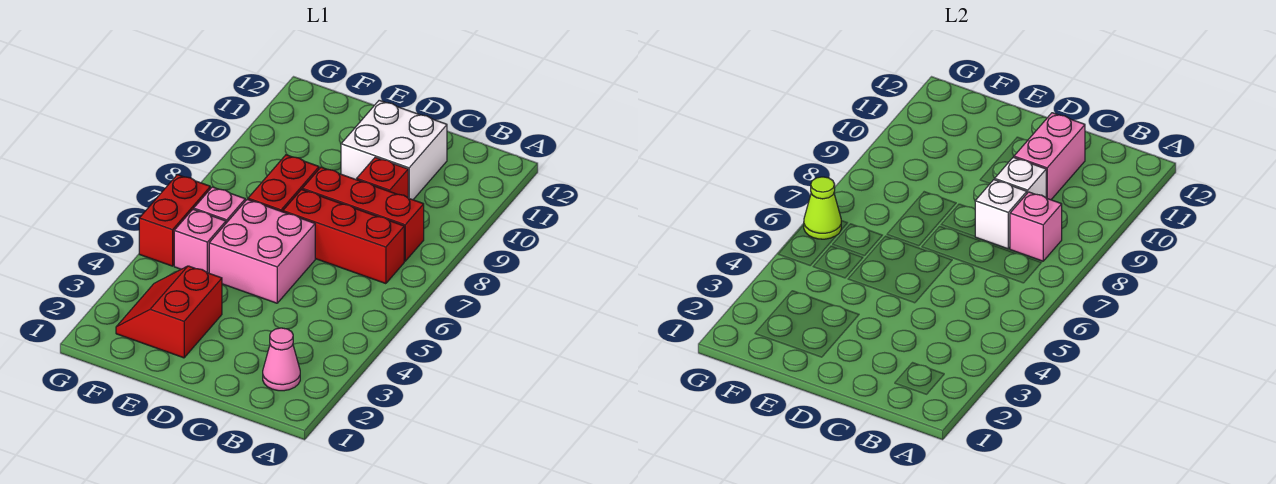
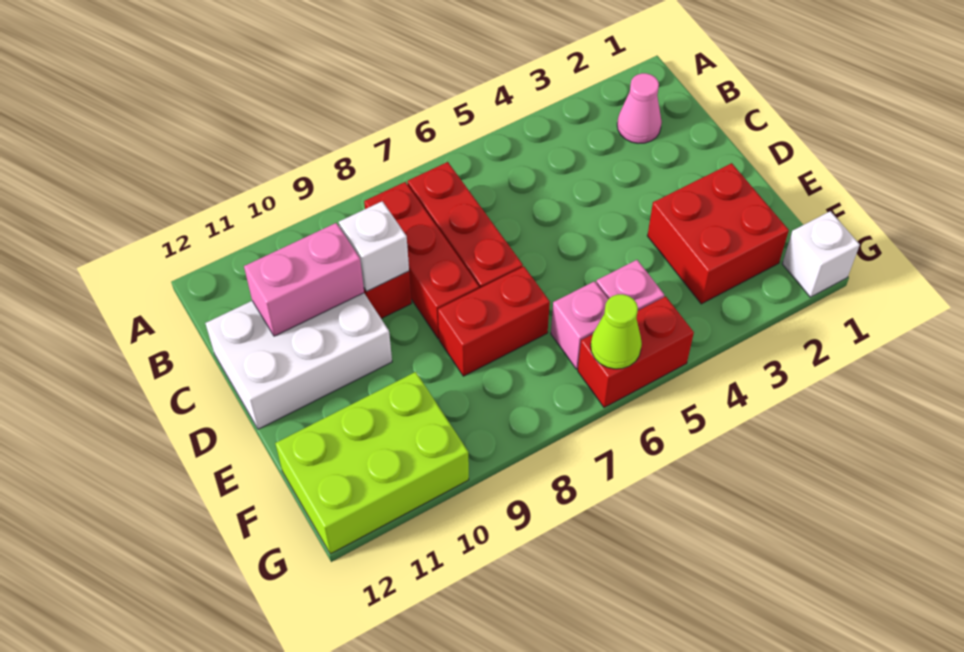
pink 1x1 brick [1010,192,1062,261] -> none
white 1x1 brick [975,180,1027,249] -> white 1x1 brick moved to [782,211,860,297]
white 2x2 brick [341,100,447,200] -> white 2x3 brick [205,293,392,429]
pink 2x2 brick [209,199,315,303] -> none
red 2x2 slope [116,266,222,358] -> red 2x2 brick [647,163,789,304]
none -> lime 2x3 brick [275,372,469,554]

